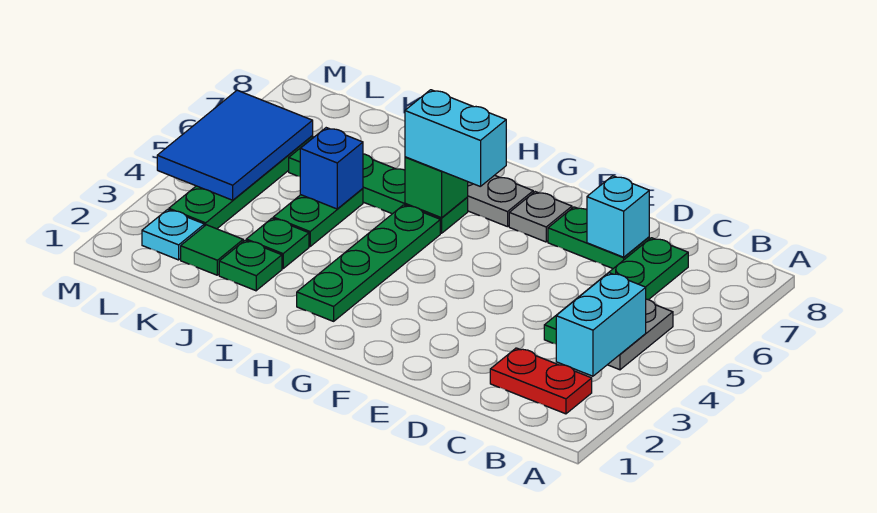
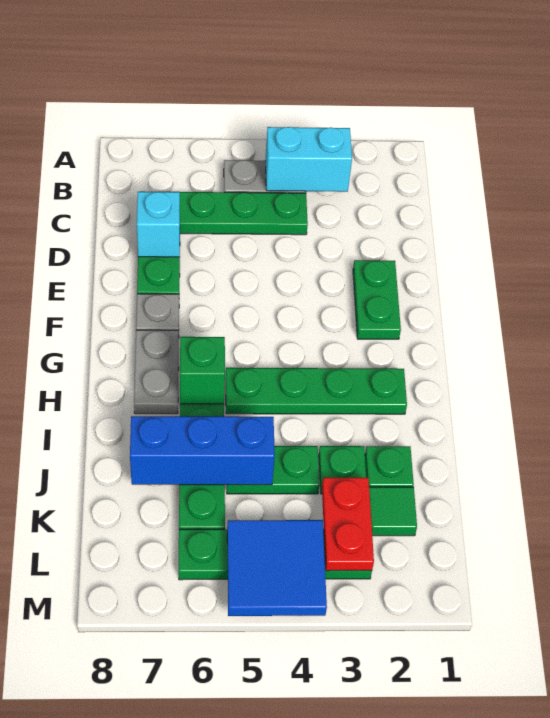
red 1x2 plate [490,348,592,414] -> red 1x2 plate moved to [322,478,374,571]
none -> green 1x2 plate [353,260,401,339]
cyan 1x2 brick [405,90,506,187] -> none
blue 1x1 brick [300,128,363,209] -> blue 1x3 brick [130,416,275,485]
cyan 1x1 plate [142,209,204,260] -> none
blue 2x3 tile [157,90,313,200] -> blue 2x2 tile [227,520,327,616]

